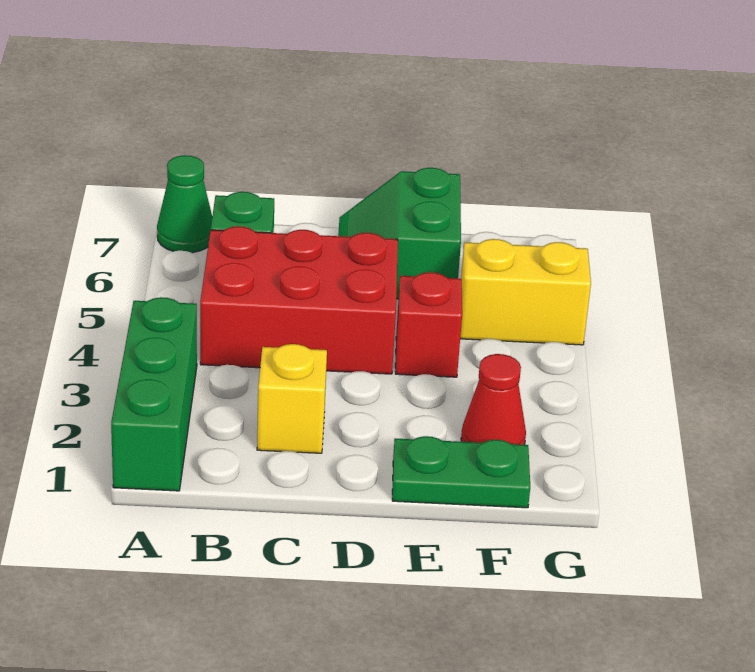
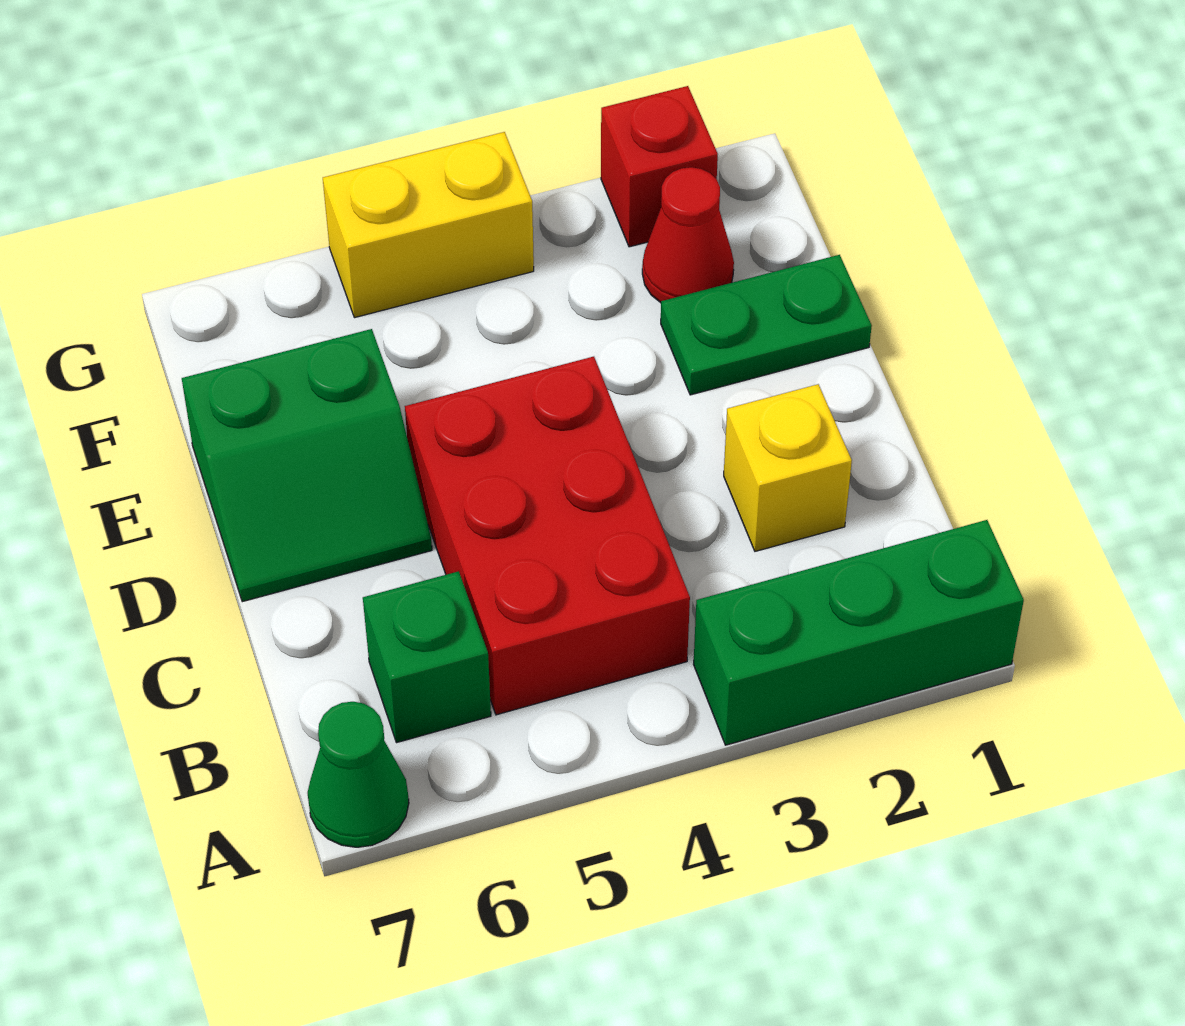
green 1x2 plate [392,436,530,508] -> green 1x2 plate turned to [661,255,872,395]
red 1x1 brick [395,272,462,377] -> red 1x1 brick moved to [601,86,718,247]
yellow 1x2 brick [460,239,591,345] -> yellow 1x2 brick turned to [323,132,534,318]

